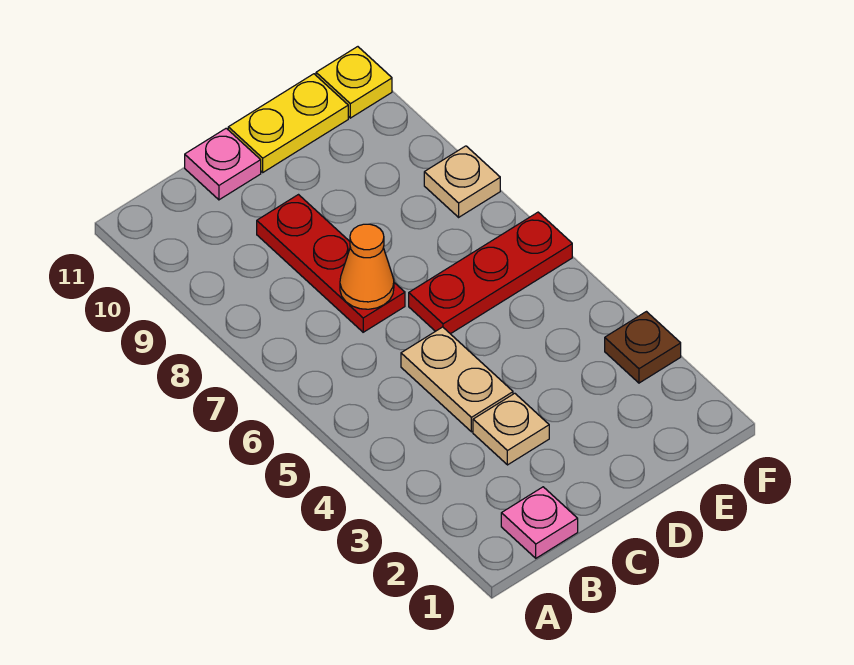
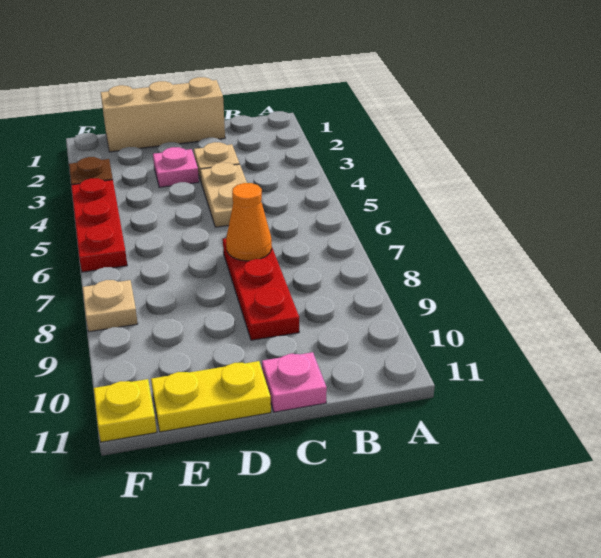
pink 1x1 plate [501,487,578,558] -> pink 1x1 plate moved to [153,147,199,187]
none -> tan 1x3 brick [101,77,225,152]
red 1x3 plate [409,212,572,334] -> red 1x3 plate turned to [71,178,127,272]

